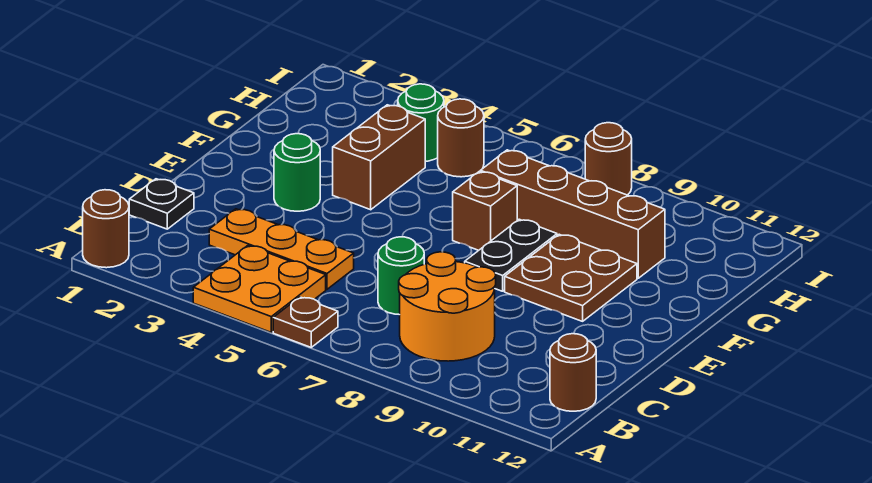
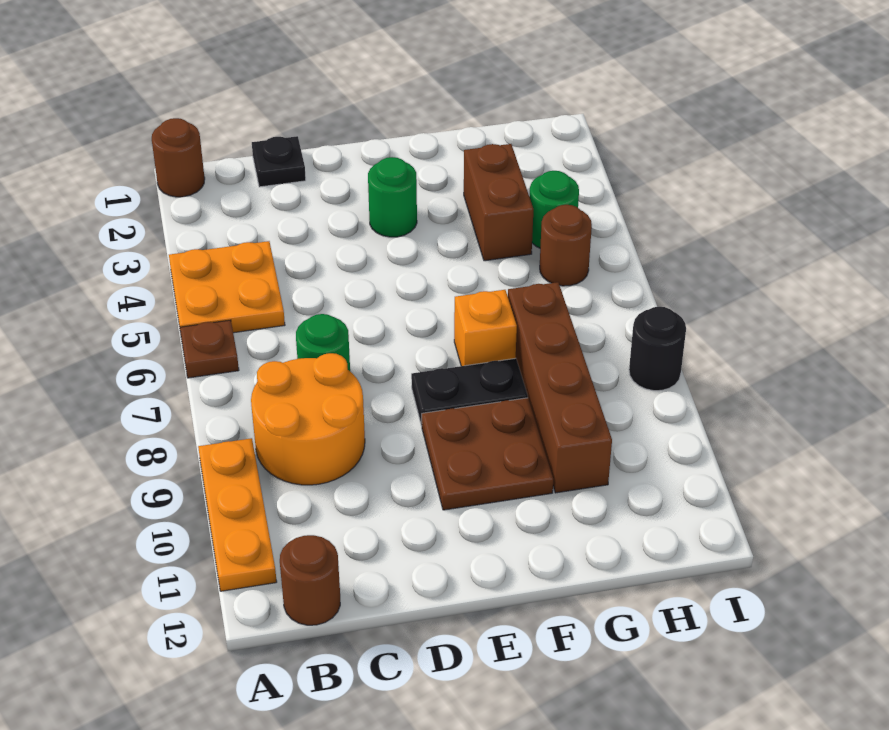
orange 1x3 plate [209,209,354,289] -> orange 1x3 plate moved to [198,438,277,591]
brown 1x2 brick [333,105,425,210] -> brown 1x2 brick turned to [464,144,533,261]
brown 1x1 brick [453,172,517,250] -> orange 1x1 brick [454,290,517,366]
brown 1x1 round brick [585,123,632,195] -> black 1x1 round brick [629,307,686,391]

